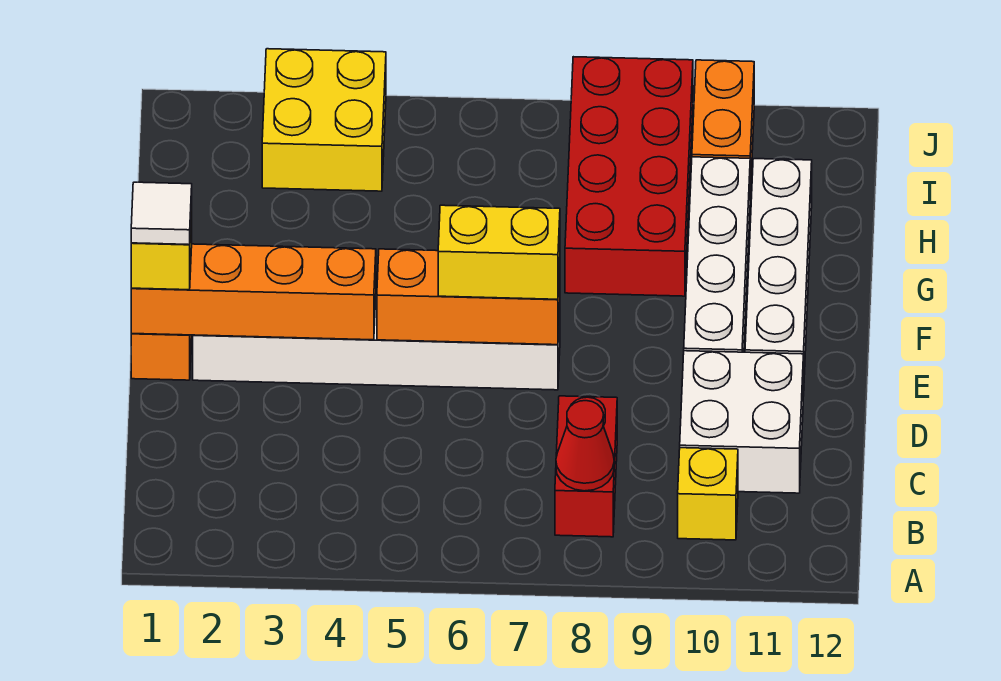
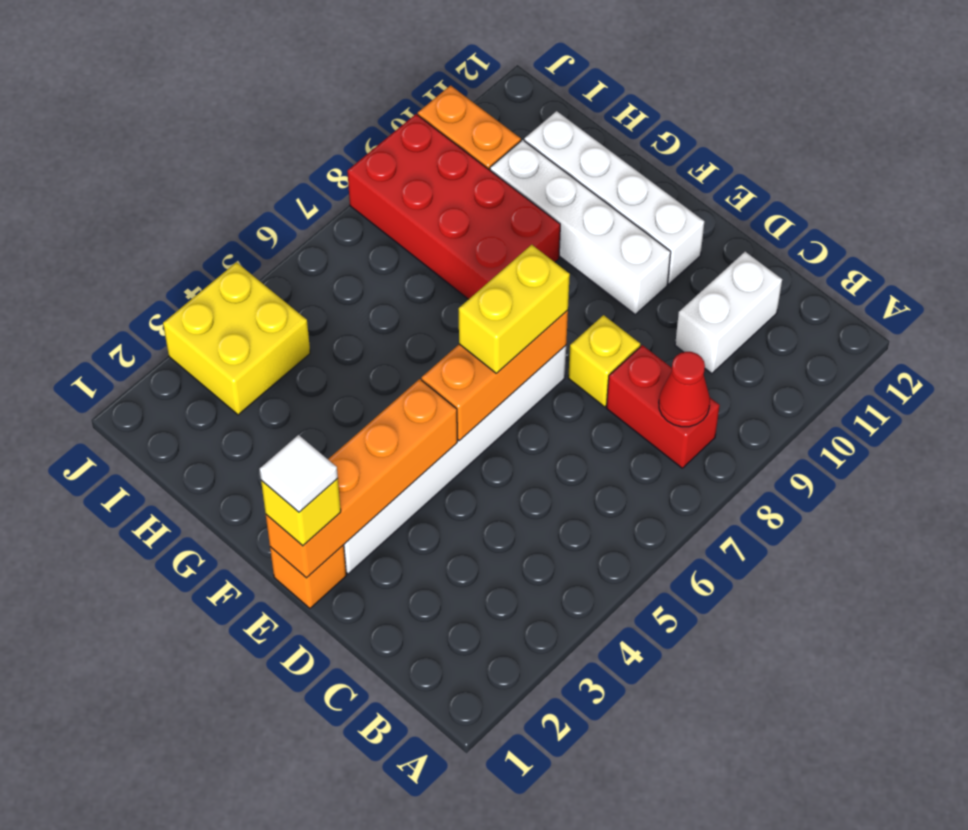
yellow 1x1 brick [678,448,738,540] -> yellow 1x1 brick moved to [568,315,640,407]
white 2x2 brick [680,351,803,493] -> white 1x2 brick [675,252,782,374]

